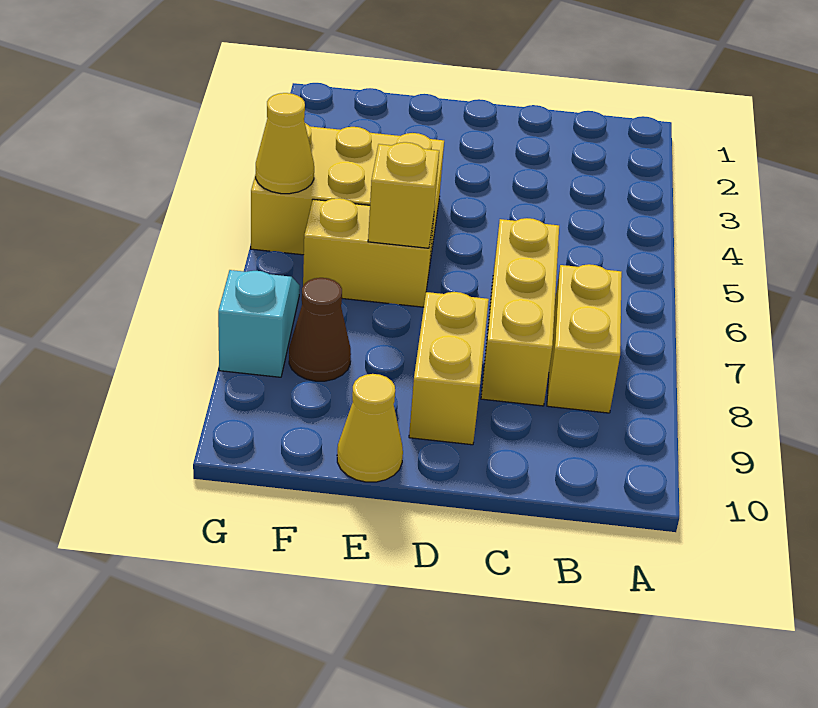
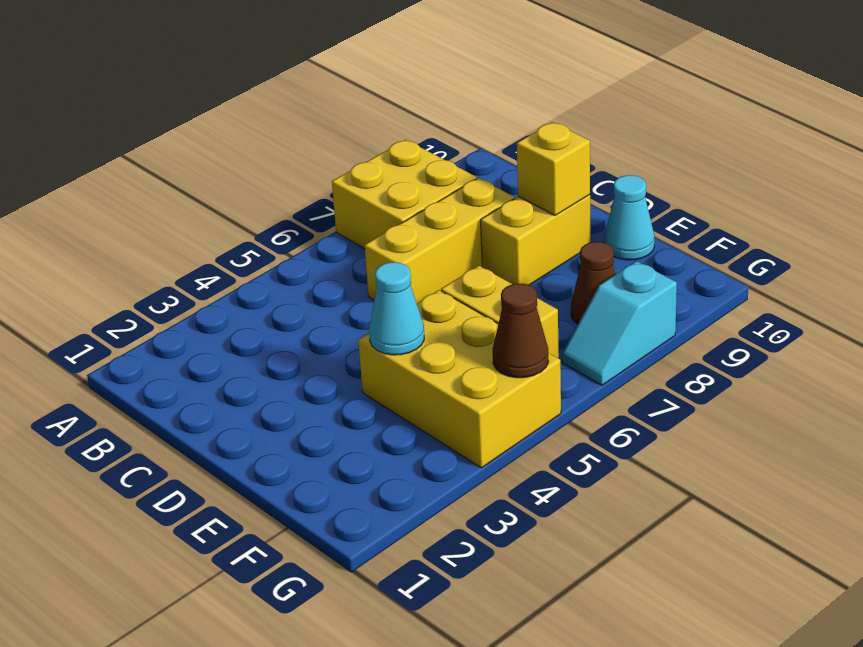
yellow 1x2 brick [547,264,622,413] -> yellow 2x2 brick [332,140,477,249]
none -> cyan 1x1 cone [369,262,424,355]
yellow 1x1 brick [368,142,439,248] -> yellow 1x1 brick moved to [517,122,590,215]
yellow 1x1 cone [337,374,403,482] -> cyan 1x1 cone [604,175,655,260]
yellow 1x1 cone [256,93,314,194] -> brown 1x1 cone [493,284,549,378]

